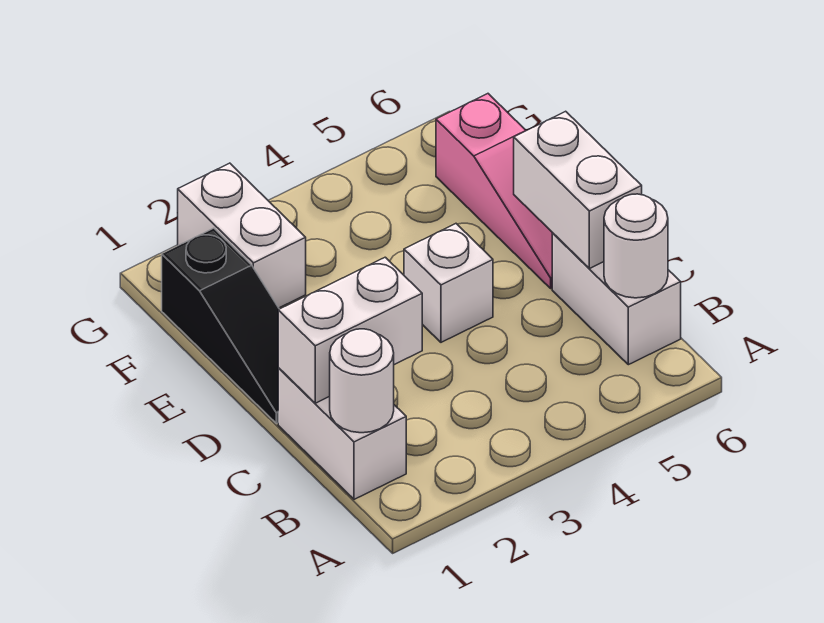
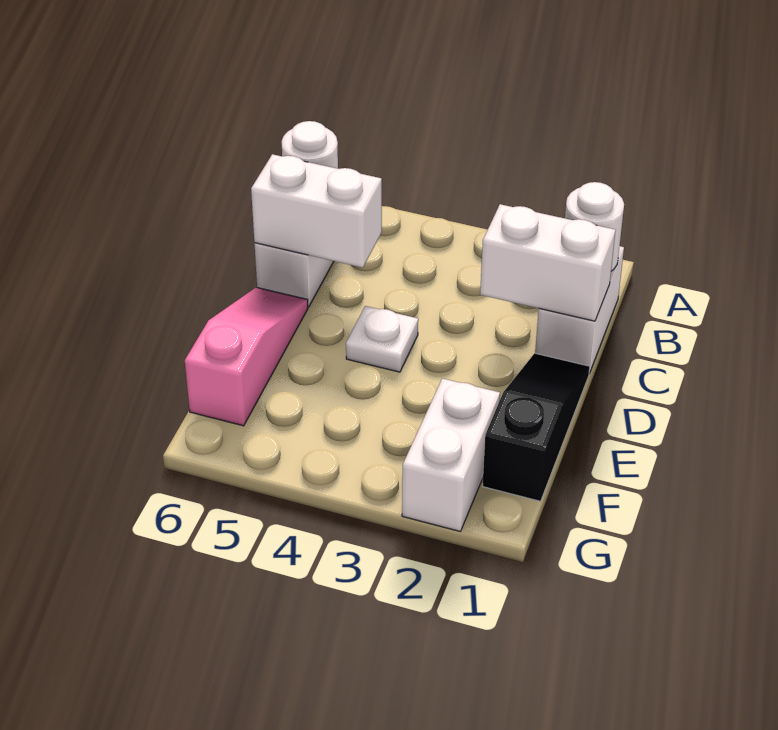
white 1x2 brick [514,111,642,269] -> white 1x2 brick turned to [251,154,382,268]
white 1x1 brick [404,224,493,342] -> white 1x1 plate [346,306,418,372]

